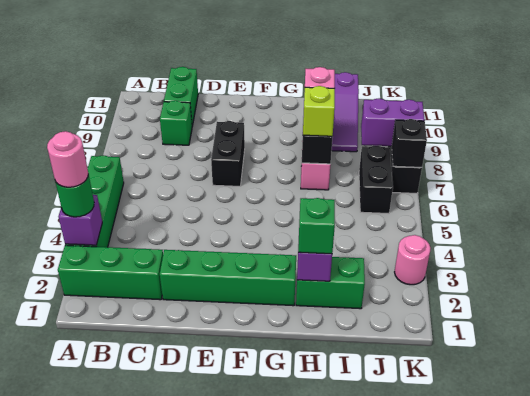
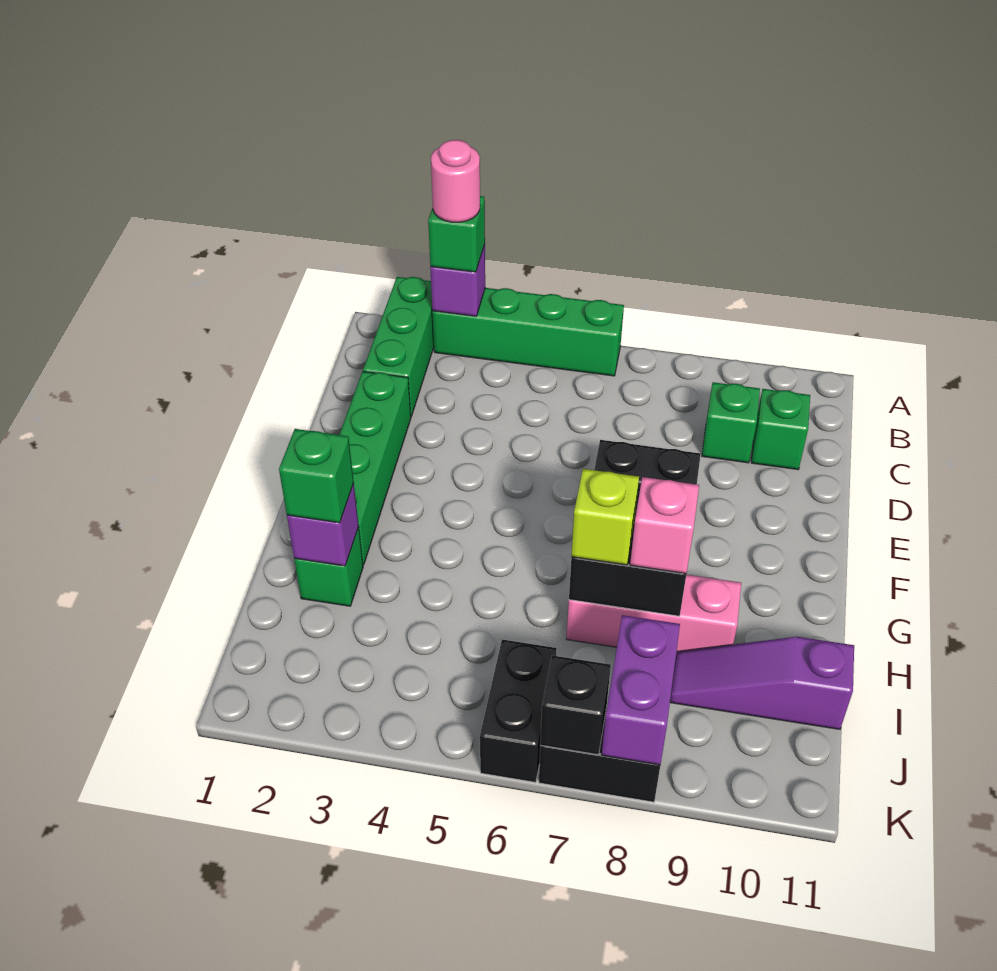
green 1x1 round brick [55,174,94,217] -> green 1x1 brick [428,196,485,272]
green 1x2 brick [164,67,198,126] -> green 1x1 brick [751,389,810,470]
green 1x2 brick [296,257,365,309] -> green 1x1 brick [294,527,363,606]
black 1x2 brick [359,146,393,214] -> black 1x2 brick turned to [480,639,557,782]
pink 1x1 round brick [395,235,431,285] -> none

